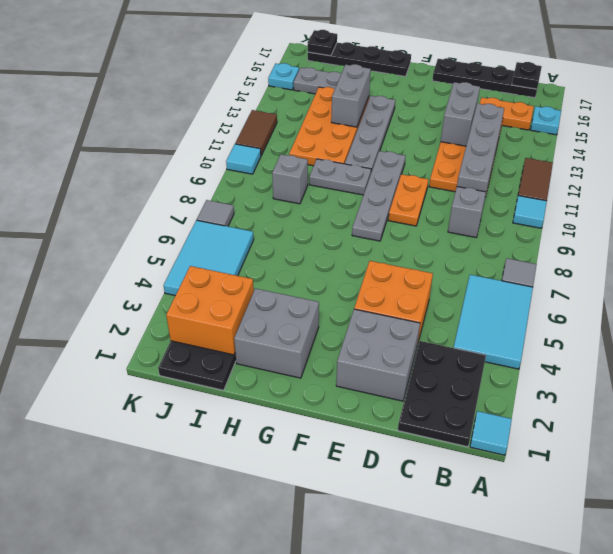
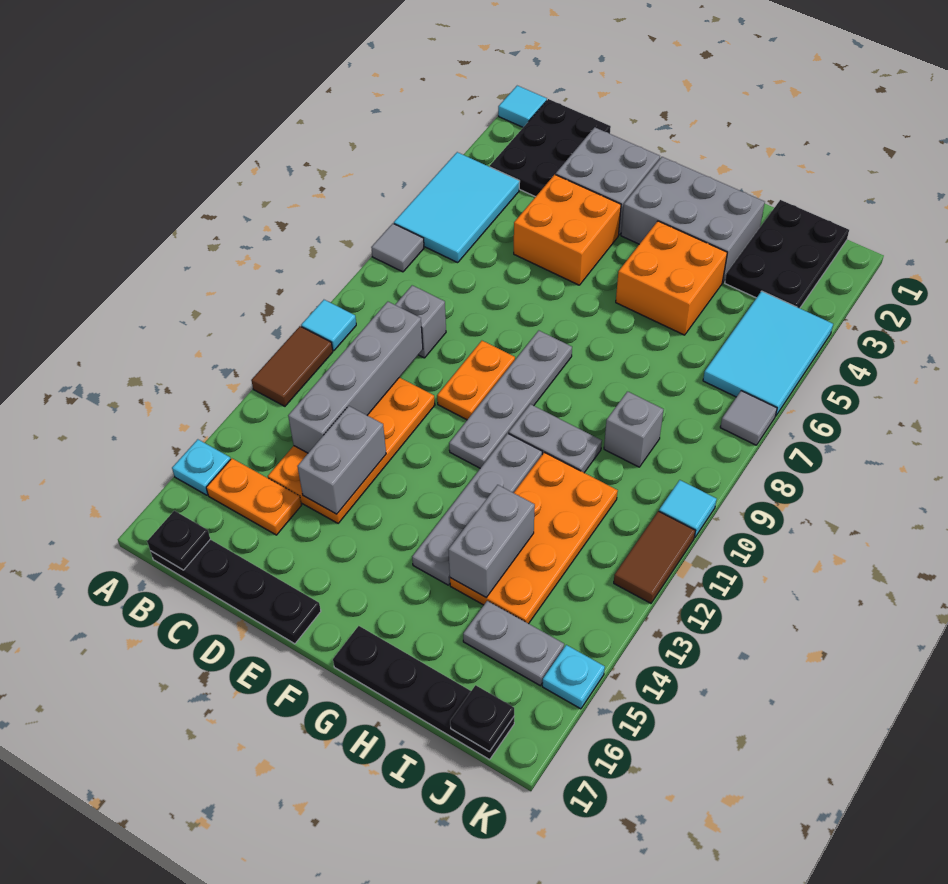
grey 2x2 brick [234,288,319,378] -> grey 2x3 brick [621,157,765,282]
orange 2x2 brick [166,266,254,355] -> orange 2x2 brick moved to [616,221,727,335]

